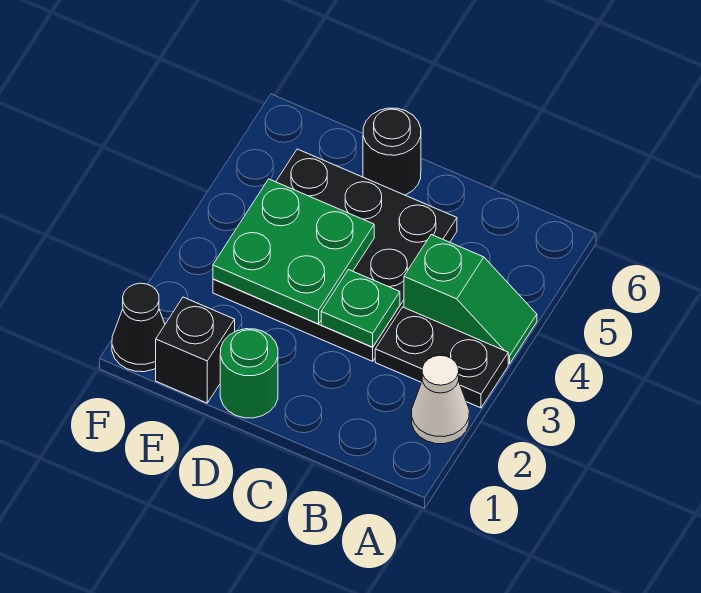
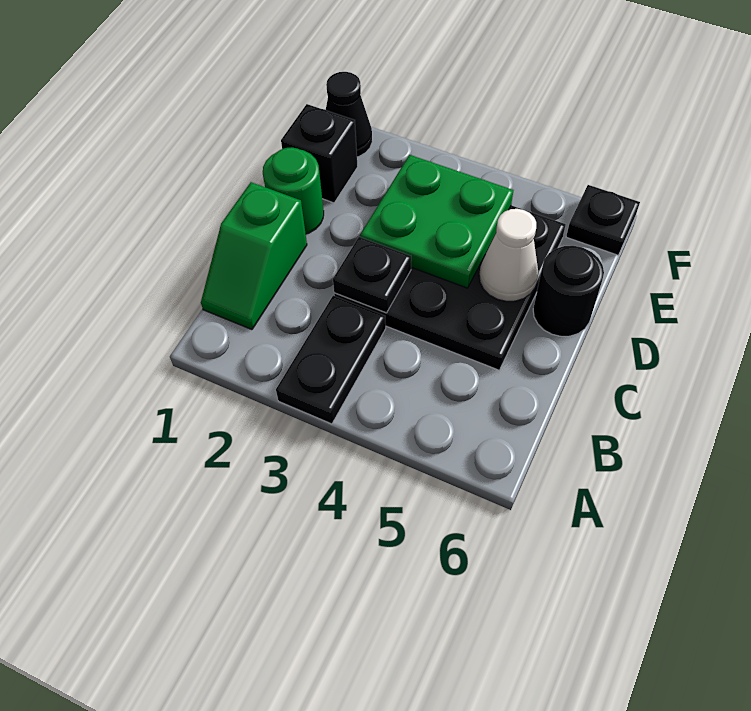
white 1x1 cone [412,355,469,444] -> white 1x1 cone moved to [479,209,539,301]
green 1x2 slope [404,235,537,364] -> green 1x2 slope moved to [201,182,307,330]
green 1x1 plate [321,270,400,347] -> black 1x1 plate [333,237,411,313]
none -> black 1x1 plate [566,185,640,255]

